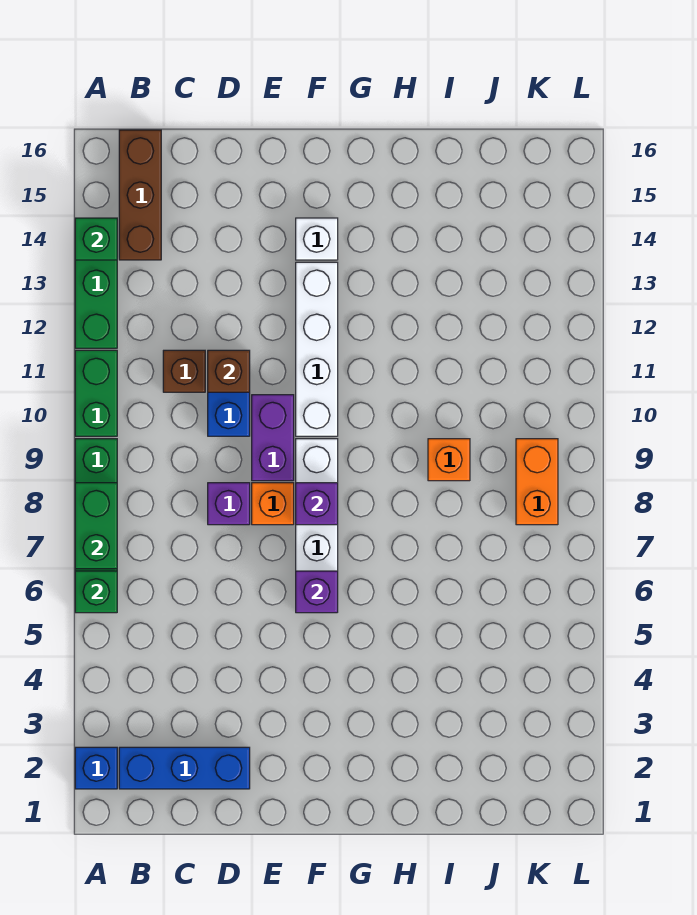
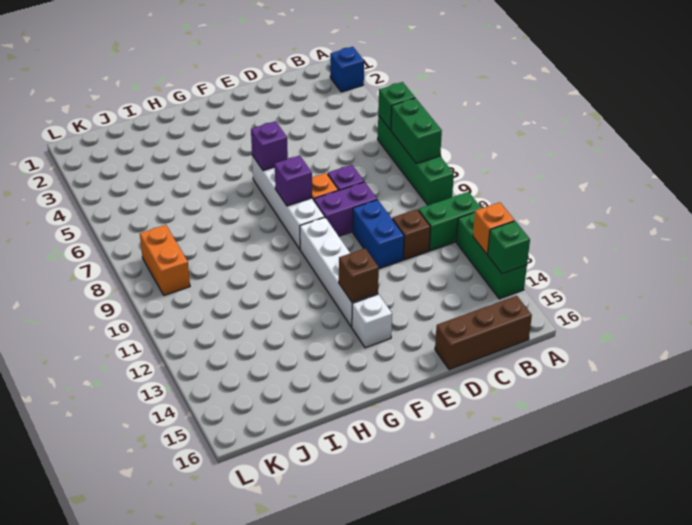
green 1x2 brick [75,350,117,436] -> green 1x2 brick turned to [418,192,481,251]
blue 1x3 brick [119,747,250,789] -> none
brown 1x3 brick [119,130,161,260] -> brown 1x3 brick turned to [435,296,532,370]
brown 1x1 brick [208,350,250,392] -> brown 1x1 brick moved to [339,248,379,302]
purple 1x2 brick [252,395,294,481] -> purple 1x2 brick turned to [314,182,377,236]
orange 1x1 brick [428,439,470,481] -> orange 1x1 brick moved to [473,202,515,254]

